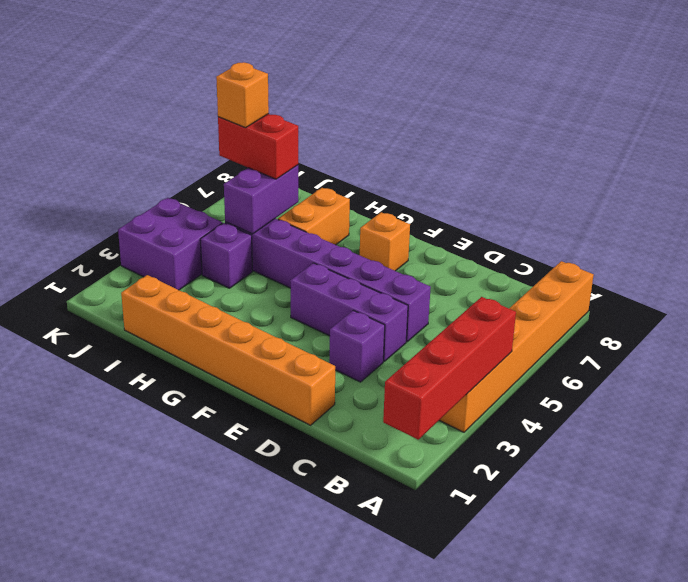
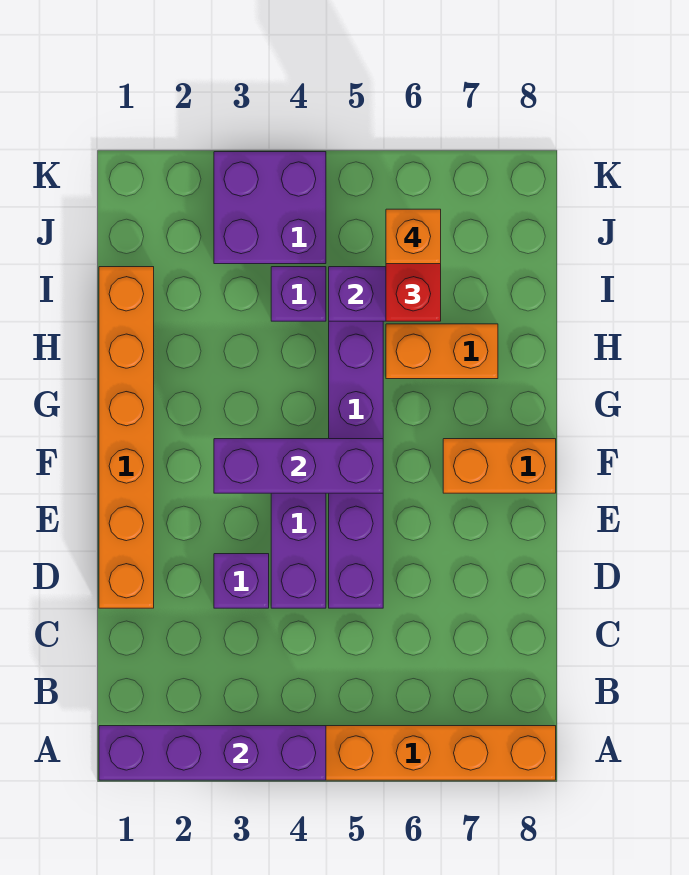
red 1x4 brick [383,297,516,439] -> purple 1x4 brick [99,726,326,780]
none -> purple 1x3 brick [214,439,383,493]
orange 1x1 brick [360,212,410,271] -> orange 1x2 brick [443,439,556,493]

